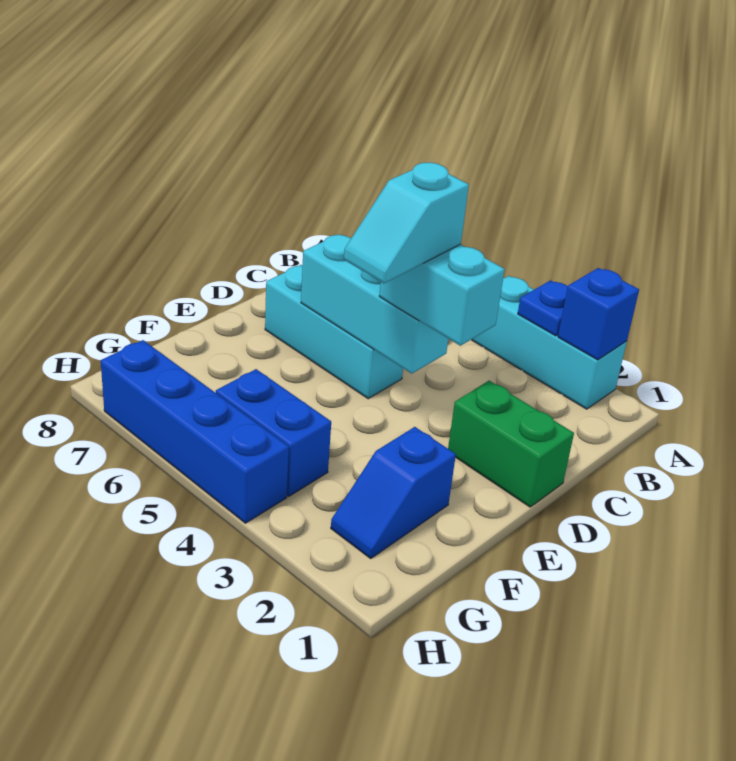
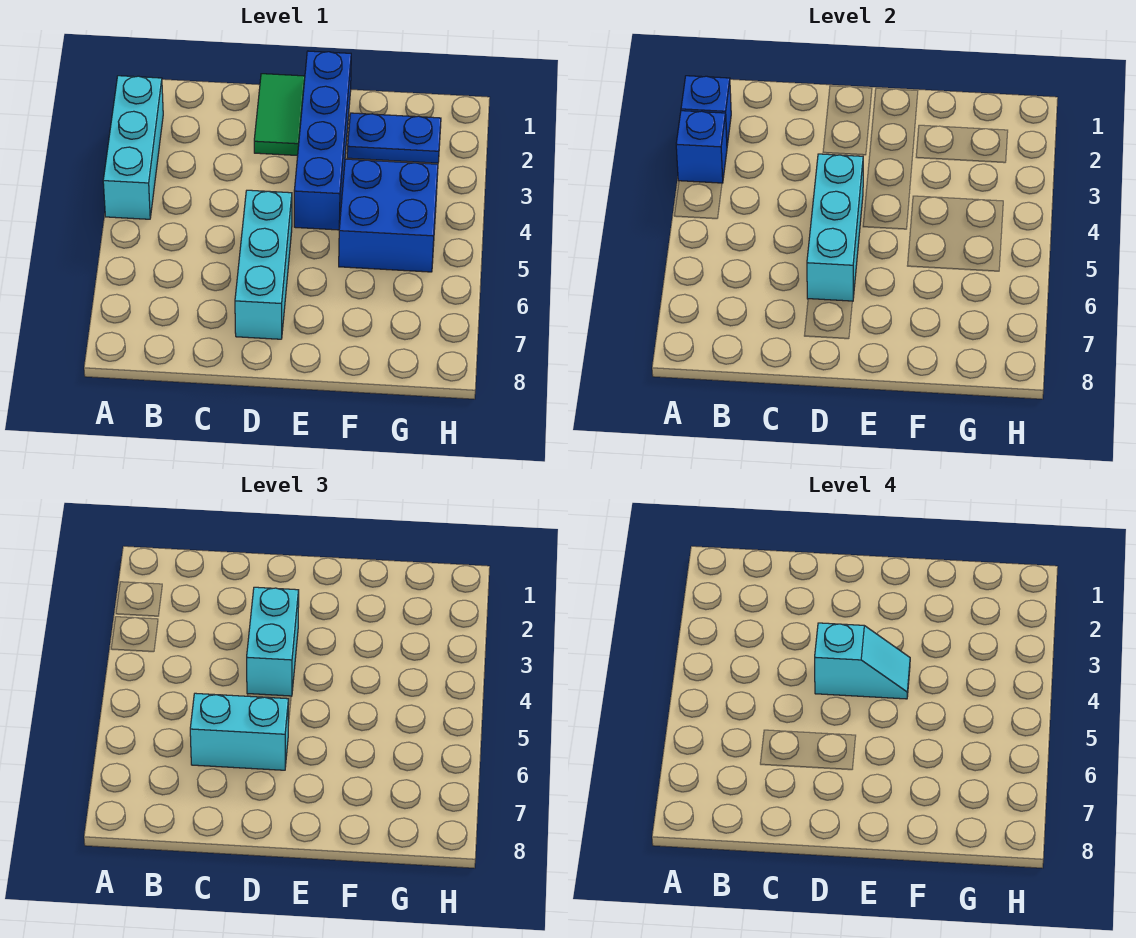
blue 1x1 plate [518,280,568,336] -> blue 1x1 brick [676,111,727,183]
none -> cyan 1x2 brick [190,693,289,770]
green 1x2 brick [448,381,574,507] -> green 1x2 tile [254,74,305,156]
blue 1x2 slope [331,427,456,558] -> blue 1x2 plate [347,113,441,163]
blue 1x2 brick [216,369,331,496] -> blue 2x2 brick [339,159,438,272]
blue 1x4 brick [101,340,289,523] -> blue 1x4 brick moved to [294,51,351,230]

